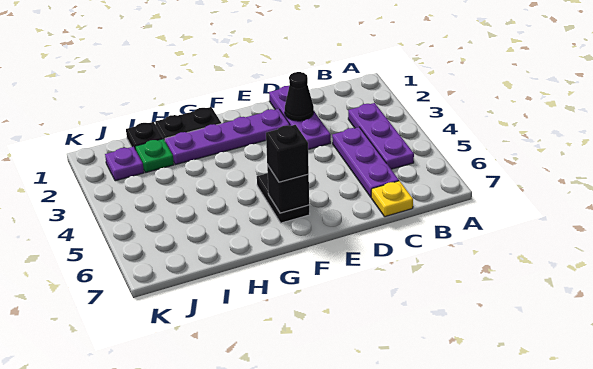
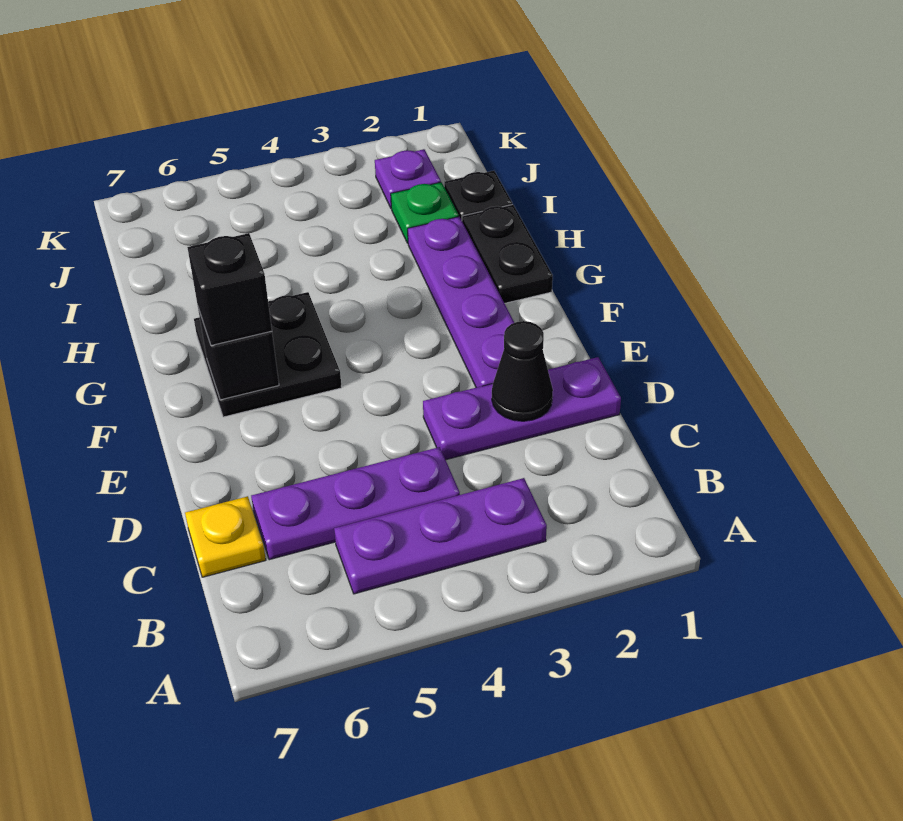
black 1x2 plate [257,173,310,223] -> black 2x2 plate [194,292,342,417]

